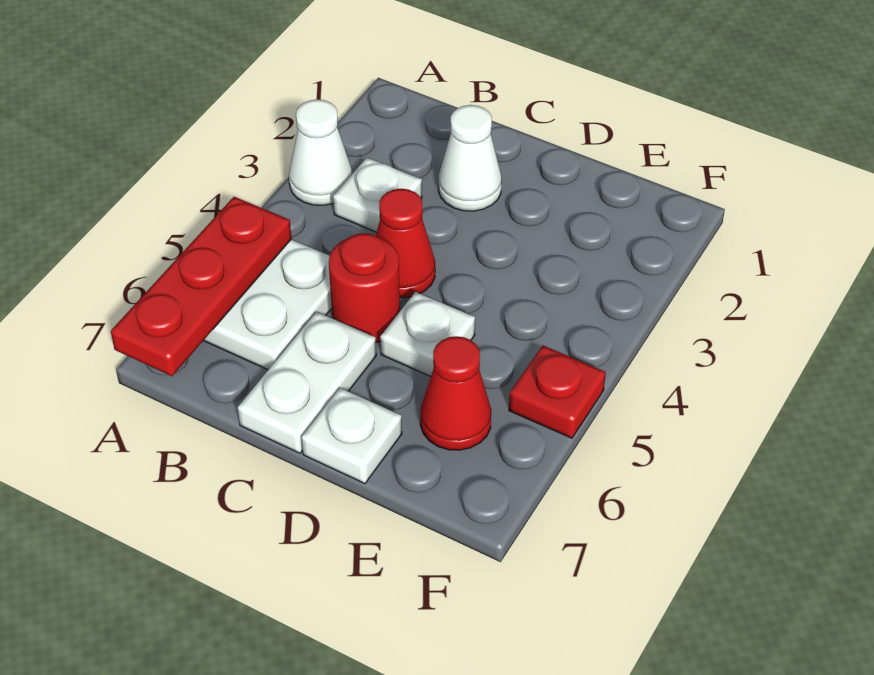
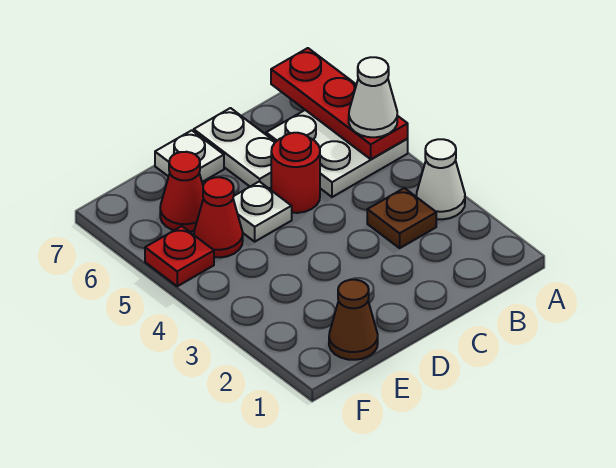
white 1x1 plate [333,158,422,232] -> brown 1x1 plate [367,188,436,248]
white 1x1 cone [438,105,502,211] -> white 1x1 cone moved to [349,57,397,137]
red 1x1 cone [376,189,435,298] -> red 1x1 cone moved to [194,177,243,258]
none -> brown 1x1 cone [329,280,378,360]

